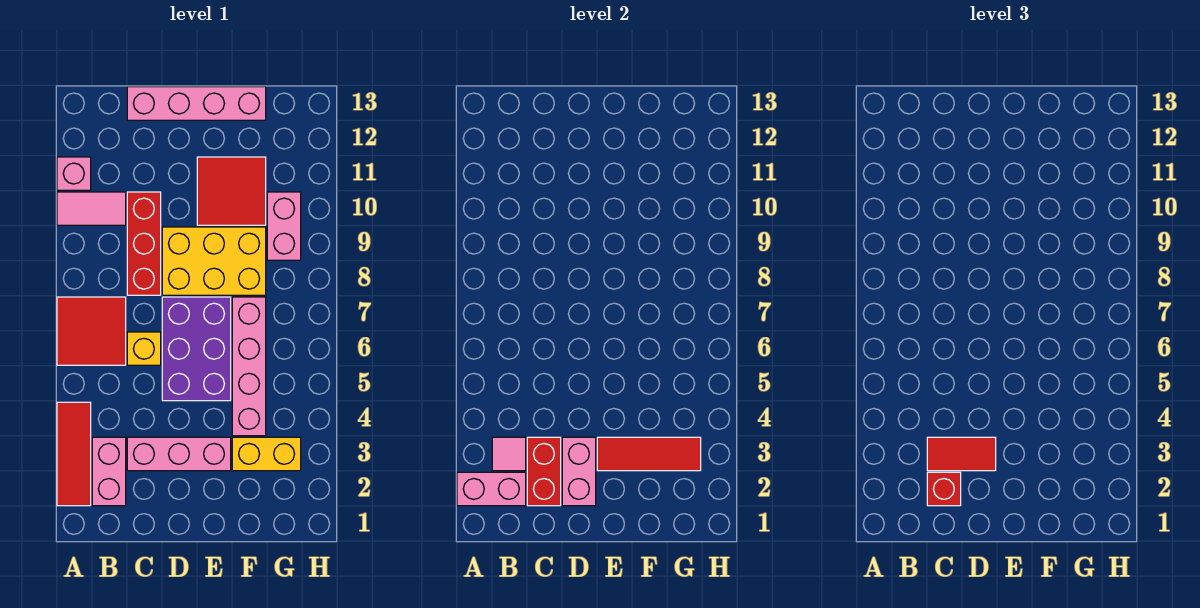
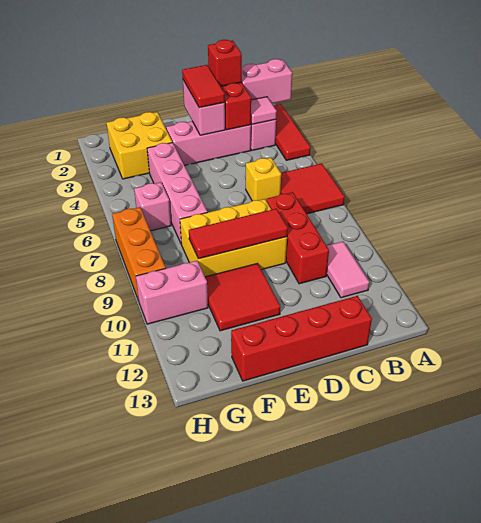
pink 1x2 tile [57,192,126,225] -> pink 1x2 tile turned to [327,242,369,298]
pink 1x1 brick [57,157,91,190] -> pink 1x1 brick moved to [134,182,171,231]
red 1x2 tile [927,437,996,471] -> red 1x2 tile turned to [182,65,225,108]
pink 1x4 brick [127,87,266,120] -> red 1x4 brick [231,296,372,381]
purple 2x3 brick [162,297,231,401] -> none
red 1x3 tile [597,437,701,471] -> red 1x3 tile moved to [189,209,288,259]
yellow 1x2 brick [232,437,301,471] -> yellow 2x2 brick [107,112,172,179]
pink 1x2 brick [267,192,301,260] -> pink 1x2 brick turned to [136,261,208,324]
none -> orange 1x3 brick [112,207,166,301]

